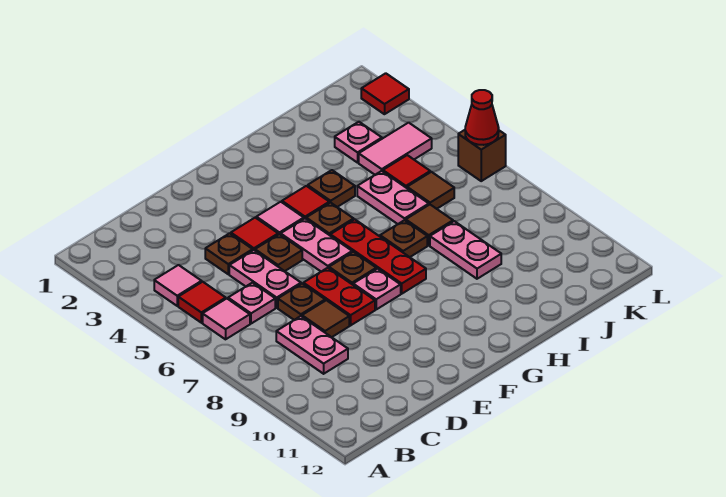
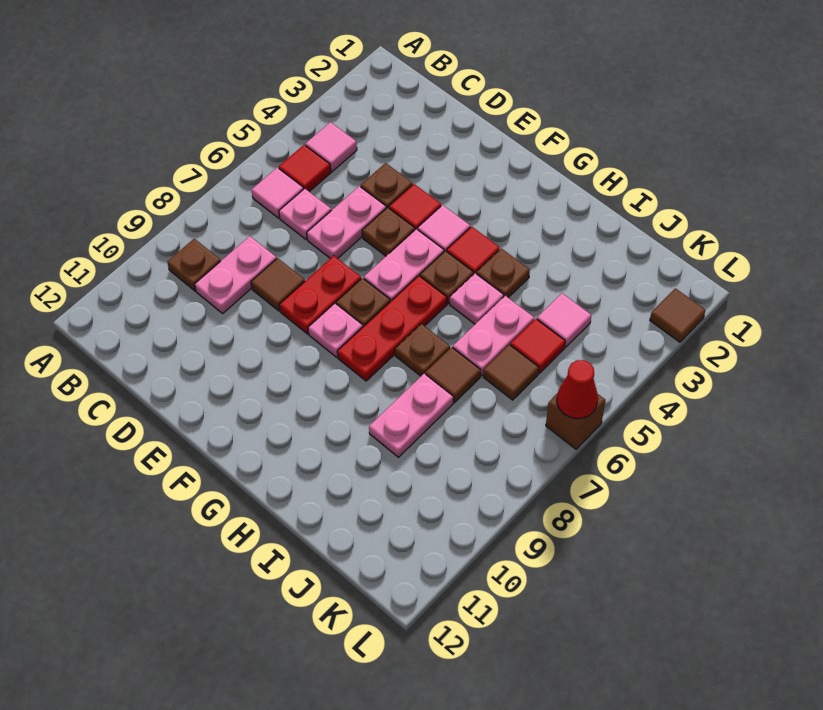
brown 1x1 plate [278,284,325,320] -> brown 1x1 plate moved to [167,239,221,291]
pink 1x1 plate [335,122,382,163] -> pink 1x1 plate moved to [450,273,504,324]
pink 1x2 tile [359,123,432,175] -> pink 1x1 tile [537,293,591,347]
red 1x1 tile [361,73,409,114] -> brown 1x1 tile [650,288,706,342]

